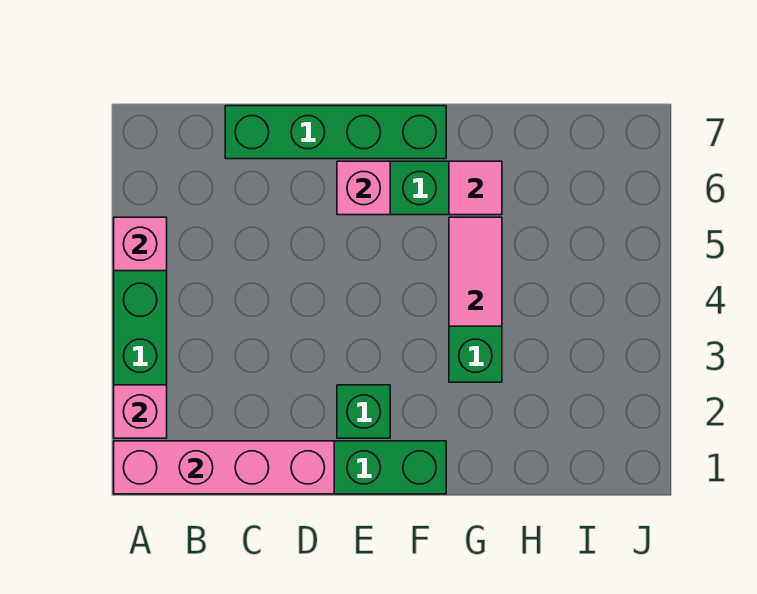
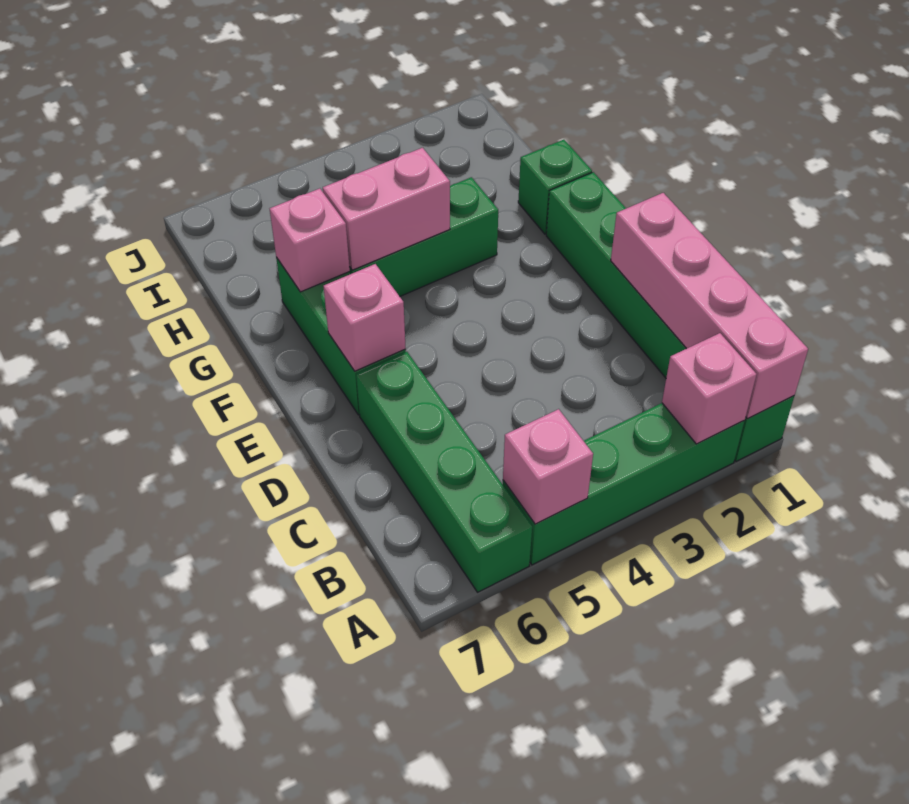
green 1x4 brick [225,106,446,159] -> green 1x4 brick moved to [356,352,532,592]
green 1x1 brick [337,385,390,438] -> green 1x1 brick moved to [518,140,592,234]
pink 1x2 tile [449,217,502,326] -> pink 1x2 brick [323,148,450,270]
pink 1x1 tile [449,161,502,215] -> pink 1x1 brick [270,188,350,292]

